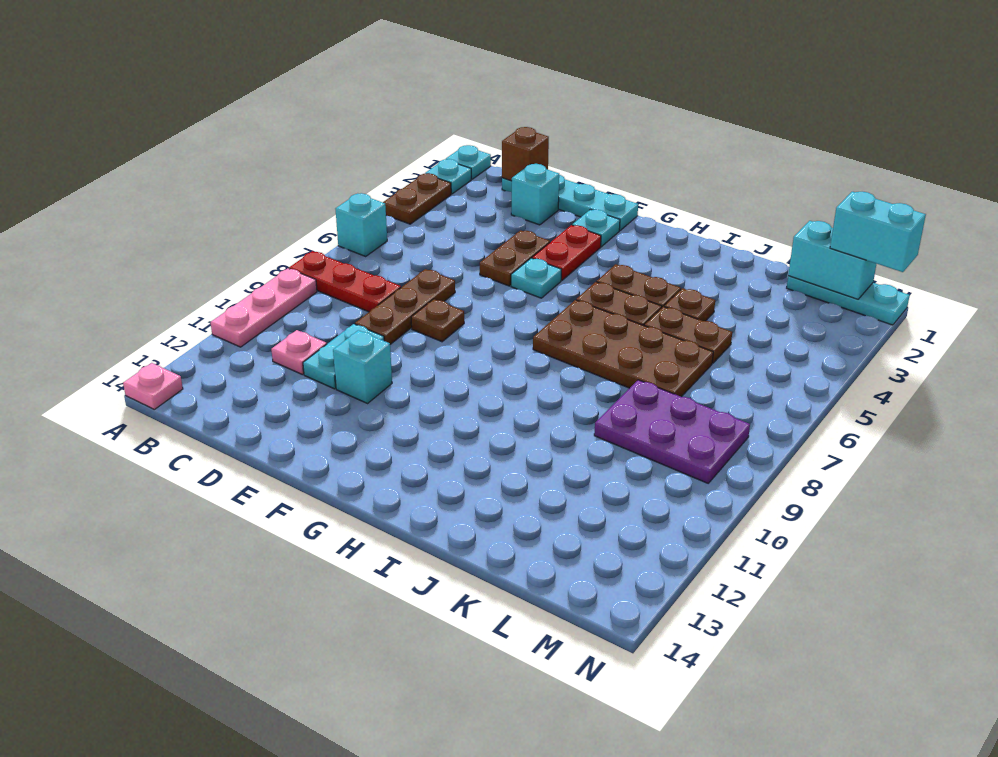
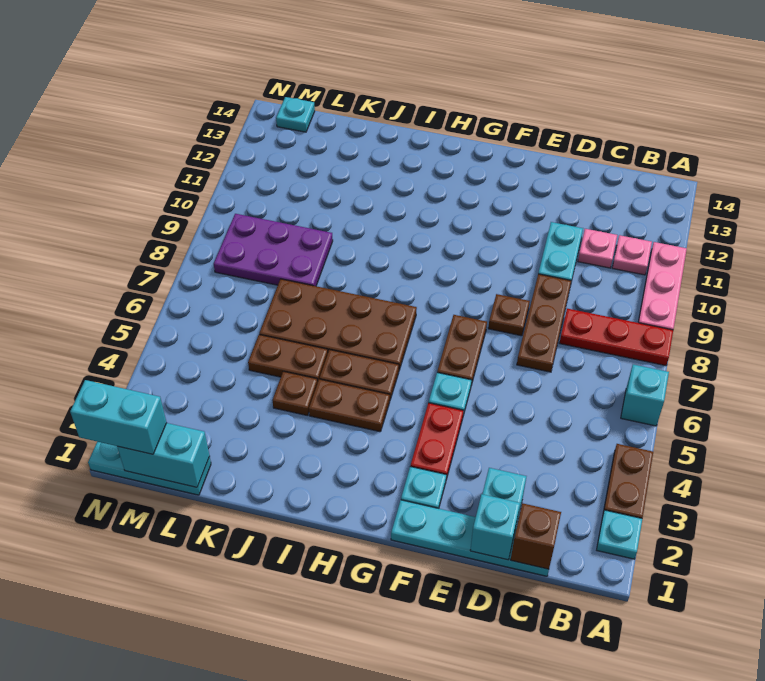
cyan 1x1 plate [446,145,491,179] -> cyan 1x1 plate moved to [276,97,315,132]
pink 1x1 plate [123,363,183,409] -> pink 1x1 plate moved to [612,235,652,275]
brown 1x2 plate [480,230,550,286] -> brown 1x2 plate moved to [437,315,487,385]
cyan 1x1 brick [333,330,392,403] -> cyan 1x1 brick moved to [470,494,520,560]

